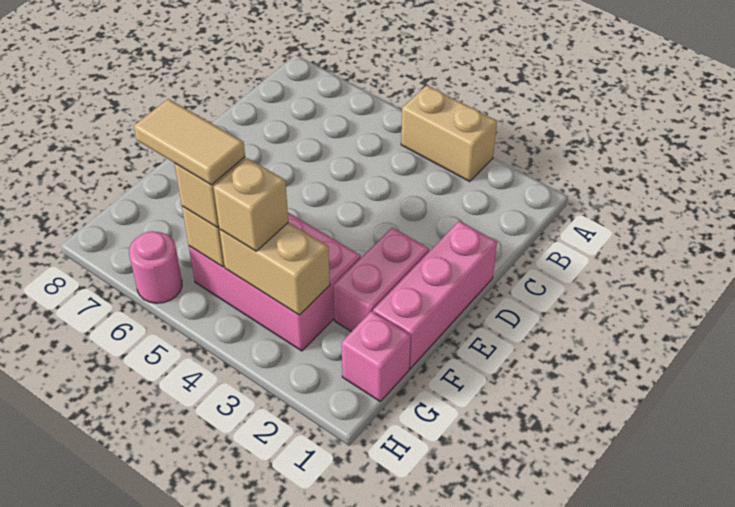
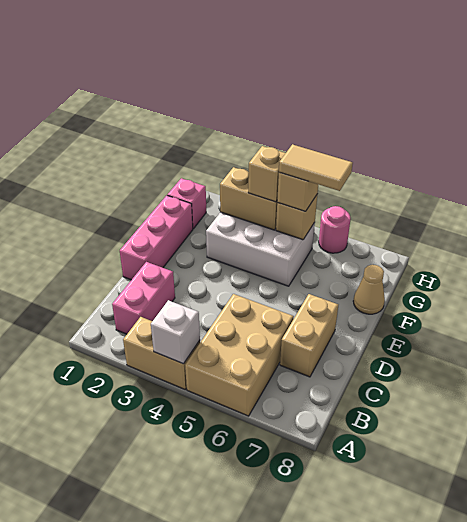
none -> white 1x1 brick [151,300,200,364]
none -> tan 2x3 brick [185,294,294,416]
none -> tan 1x2 brick [280,294,338,377]
pink 1x2 brick [333,227,429,332] -> pink 1x2 brick moved to [112,262,175,334]
pink 2x3 brick [189,213,361,351] -> white 2x3 brick [206,212,315,286]
none -> tan 1x1 cone [353,265,385,314]

